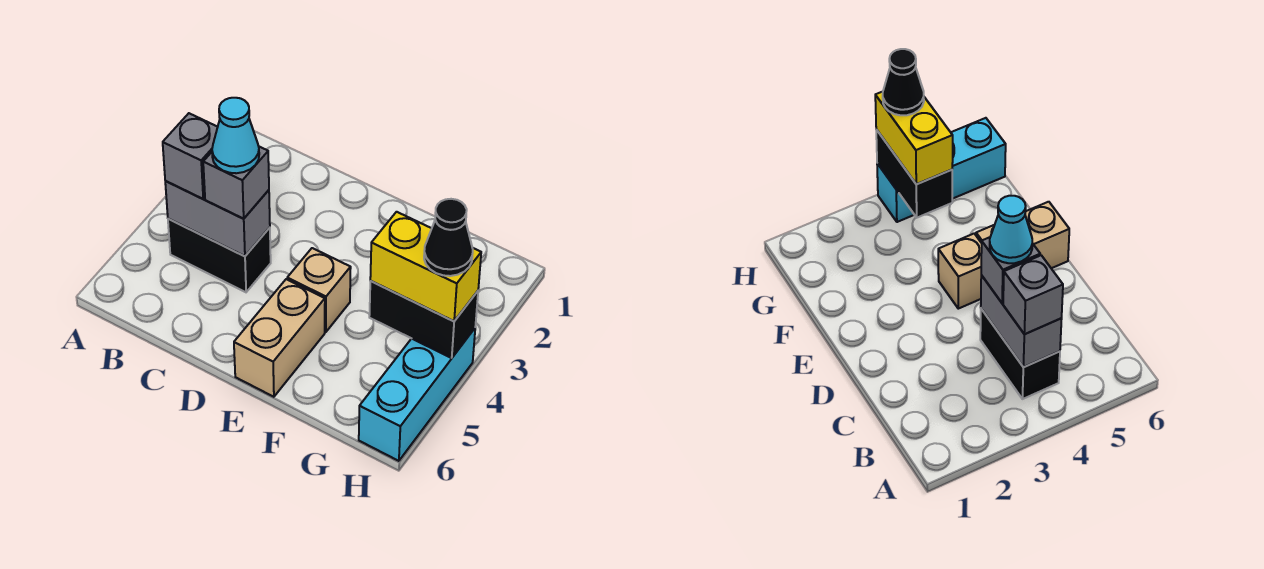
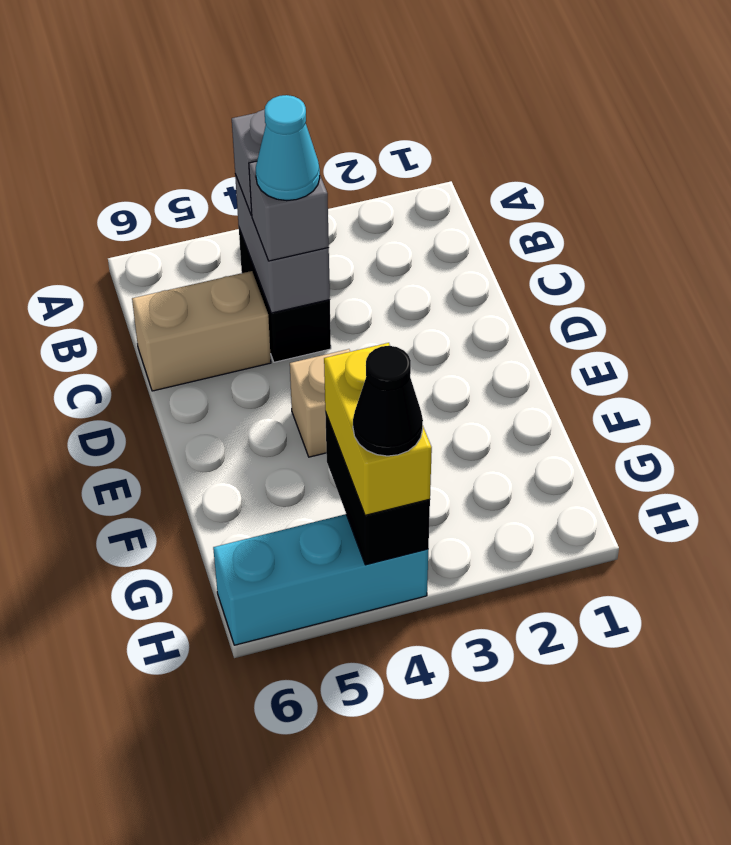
tan 1x2 brick [234,279,325,397] -> tan 1x2 brick moved to [132,271,271,391]

